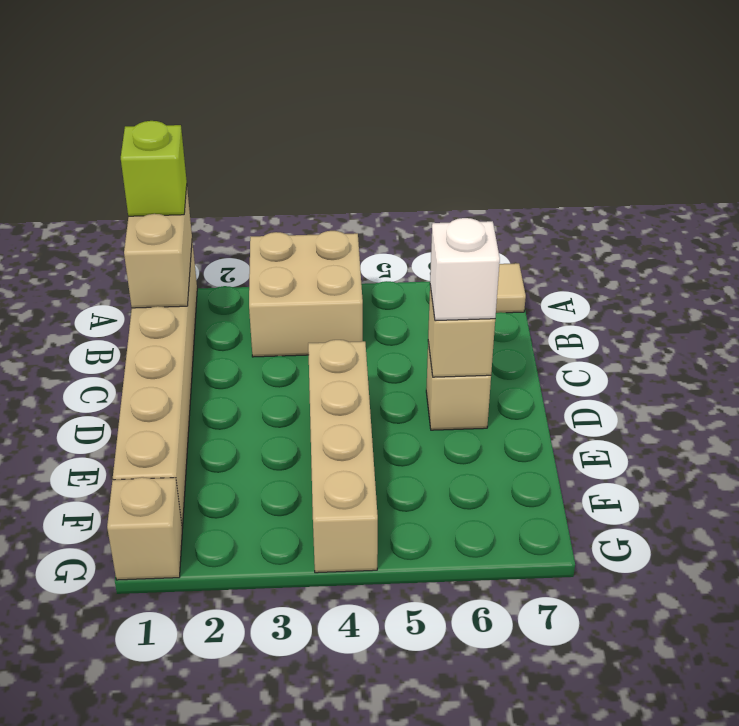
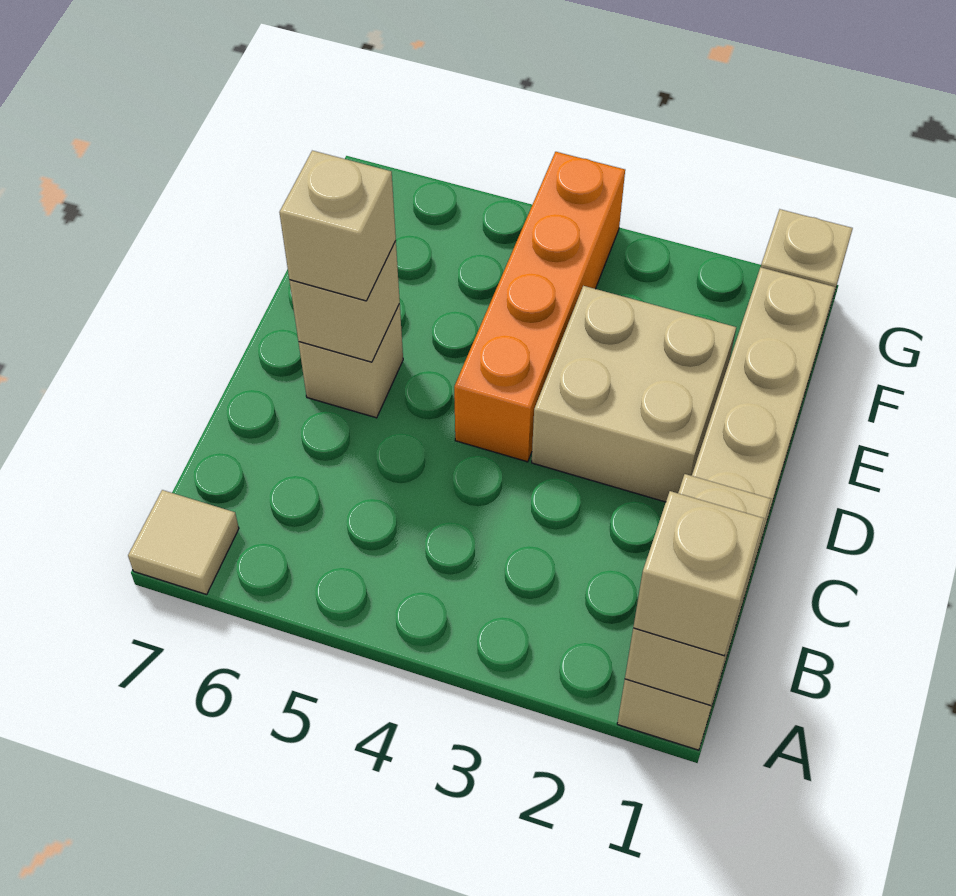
lime 1x1 brick [121,121,187,216] -> tan 1x1 brick [633,491,764,656]
tan 2x2 brick [249,231,363,357] -> tan 2x2 brick moved to [532,286,736,502]
tan 1x4 brick [308,340,378,573] -> orange 1x4 brick [454,152,625,462]
white 1x1 brick [430,218,500,321] -> tan 1x1 brick [279,151,396,301]

